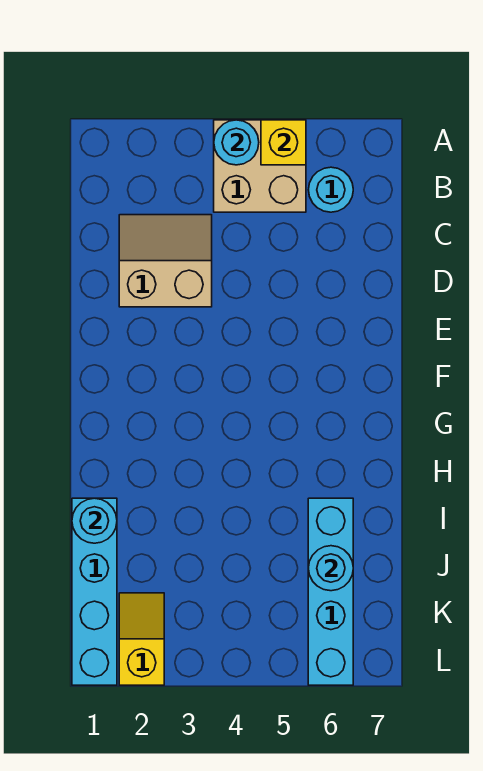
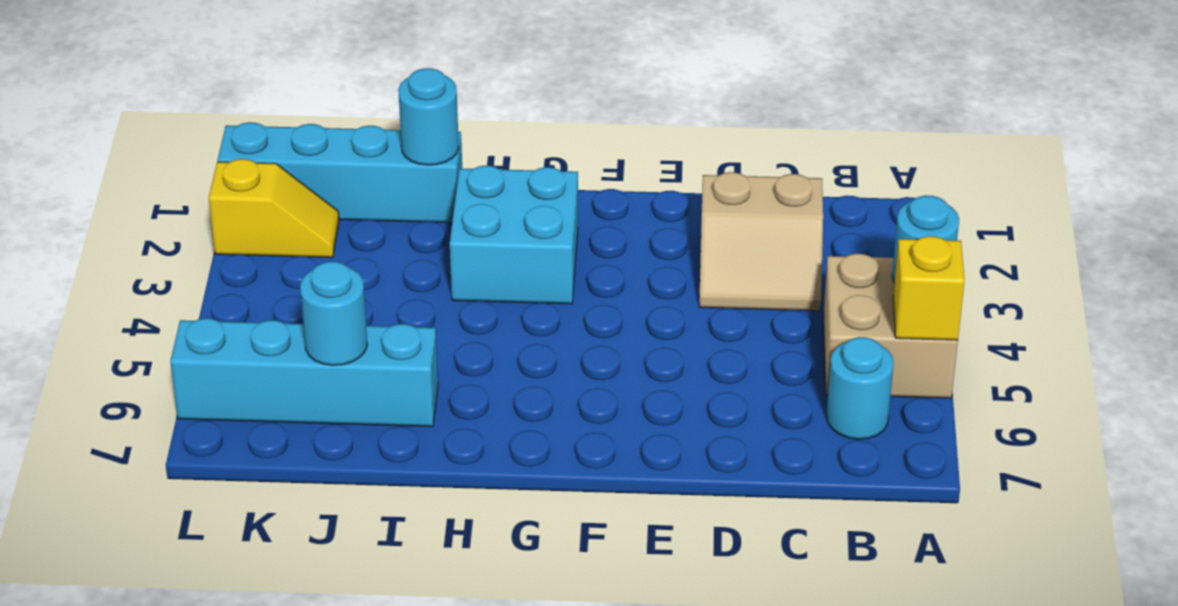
tan 2x2 slope [119,215,212,307] -> tan 2x2 slope turned to [699,172,823,311]
none -> cyan 2x2 brick [450,166,578,304]

